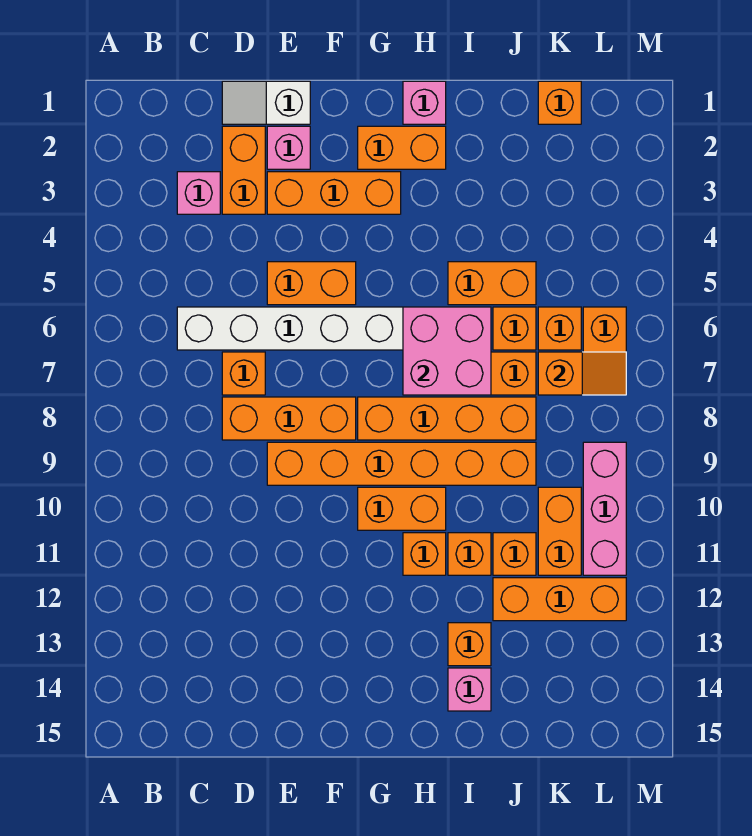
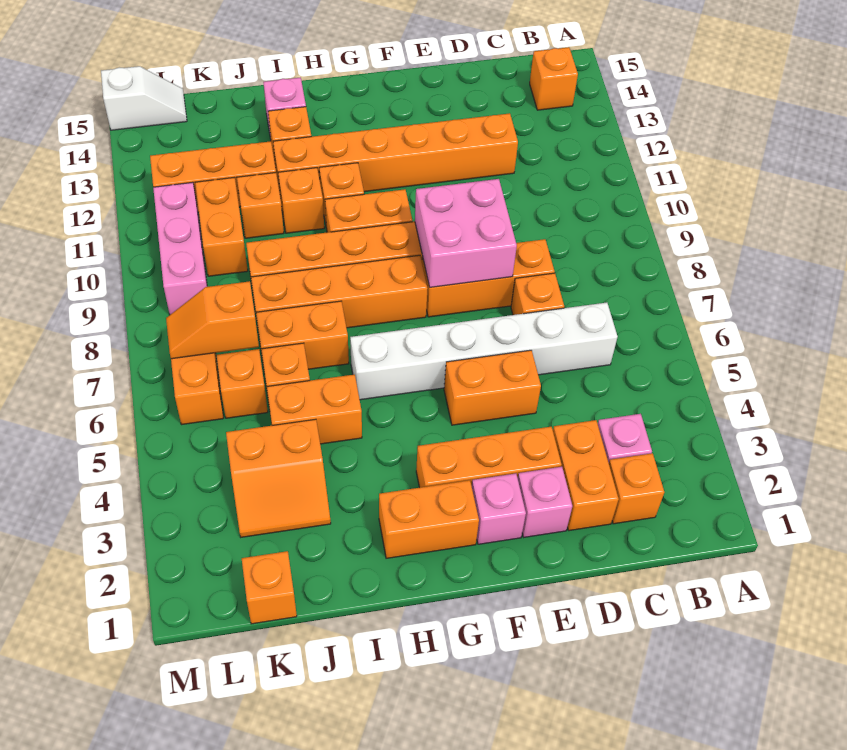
none -> orange 1x1 brick [530,47,578,110]
none -> orange 1x1 brick [609,453,664,524]
white 1x2 slope [222,81,310,124] -> white 1x2 slope moved to [101,66,187,130]
none -> orange 1x6 brick [273,113,518,193]
pink 1x1 brick [403,81,446,124] -> pink 1x1 brick moved to [472,474,526,544]
pink 2x2 brick [403,307,491,395] -> pink 2x2 brick moved to [415,179,517,287]
none -> orange 2x2 slope [226,419,331,537]

